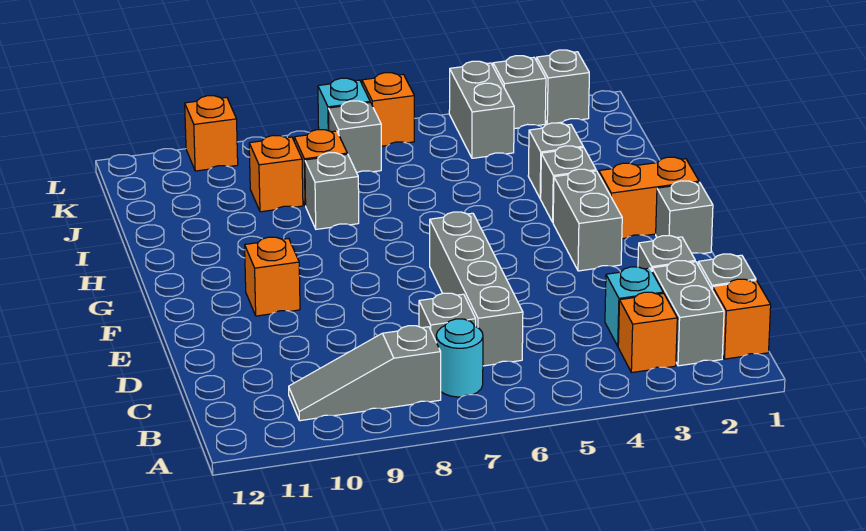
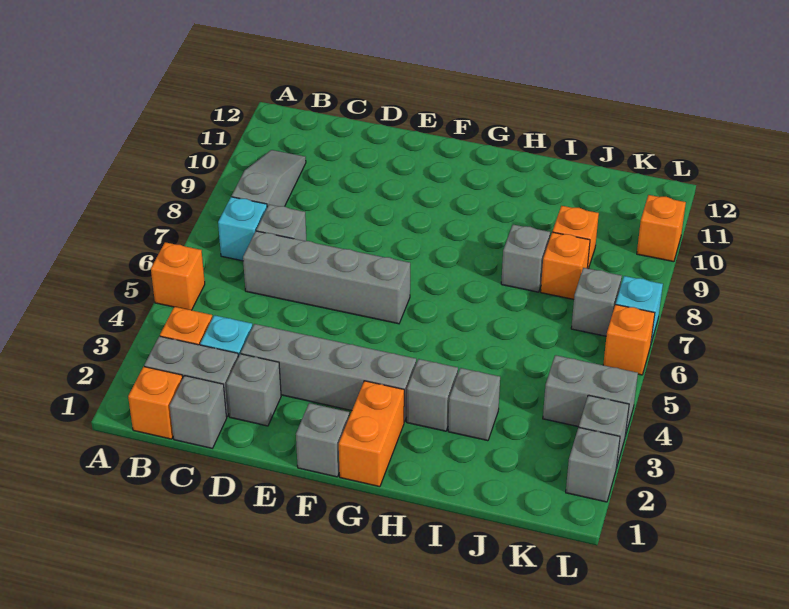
cyan 1x1 round brick [436,319,483,397] -> cyan 1x1 brick [218,197,267,261]
grey 1x2 brick [553,169,622,271] -> grey 1x4 brick [241,324,416,422]
orange 1x1 brick [245,237,300,316] -> orange 1x1 brick moved to [151,242,205,310]

